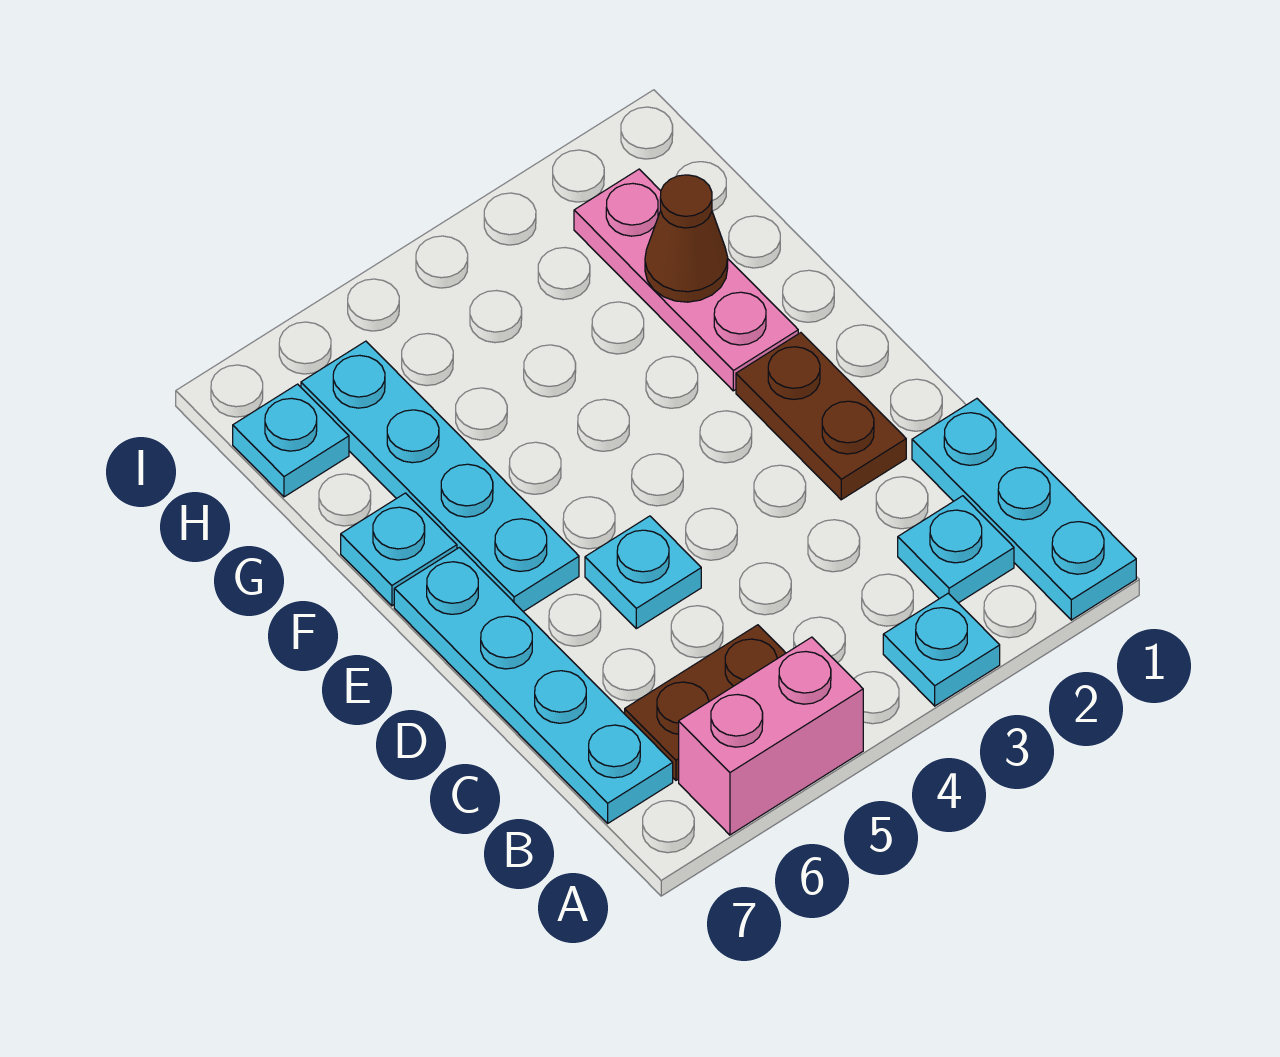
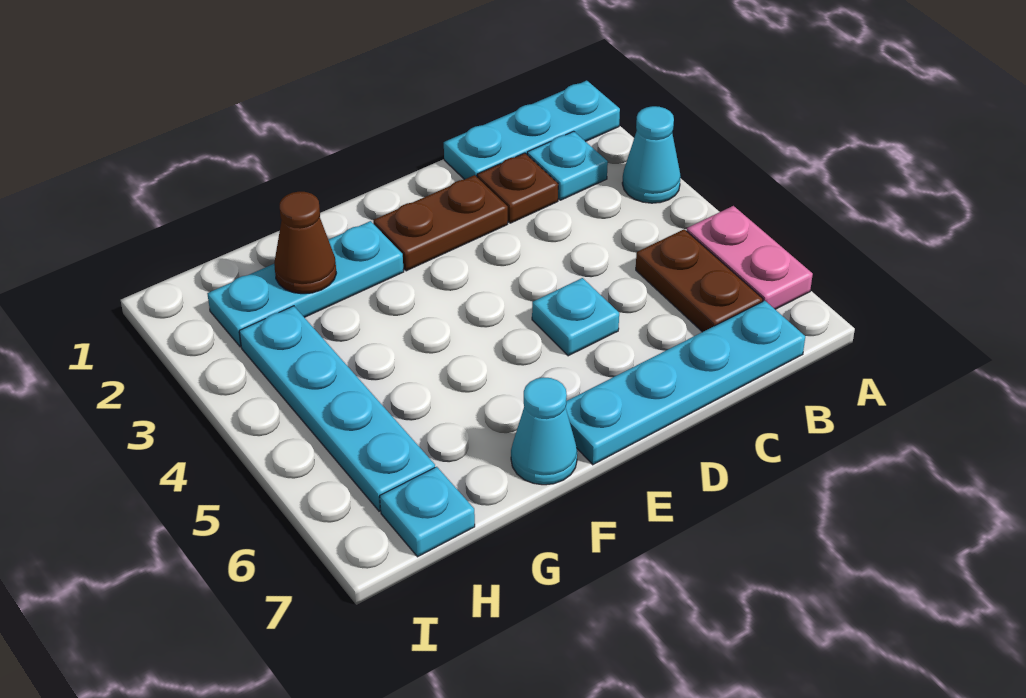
cyan 1x1 plate [883,593,1000,706] -> cyan 1x1 cone [622,106,681,203]
pink 1x2 brick [679,637,863,835] -> pink 1x2 plate [687,206,813,309]
none -> brown 1x1 plate [477,153,558,223]
cyan 1x4 plate [301,341,579,612] -> cyan 1x4 plate turned to [239,306,435,511]
pink 1x3 plate [574,169,798,391] -> cyan 1x3 plate [207,221,404,347]
cyan 1x1 plate [341,493,457,606] -> cyan 1x1 cone [511,377,577,485]

